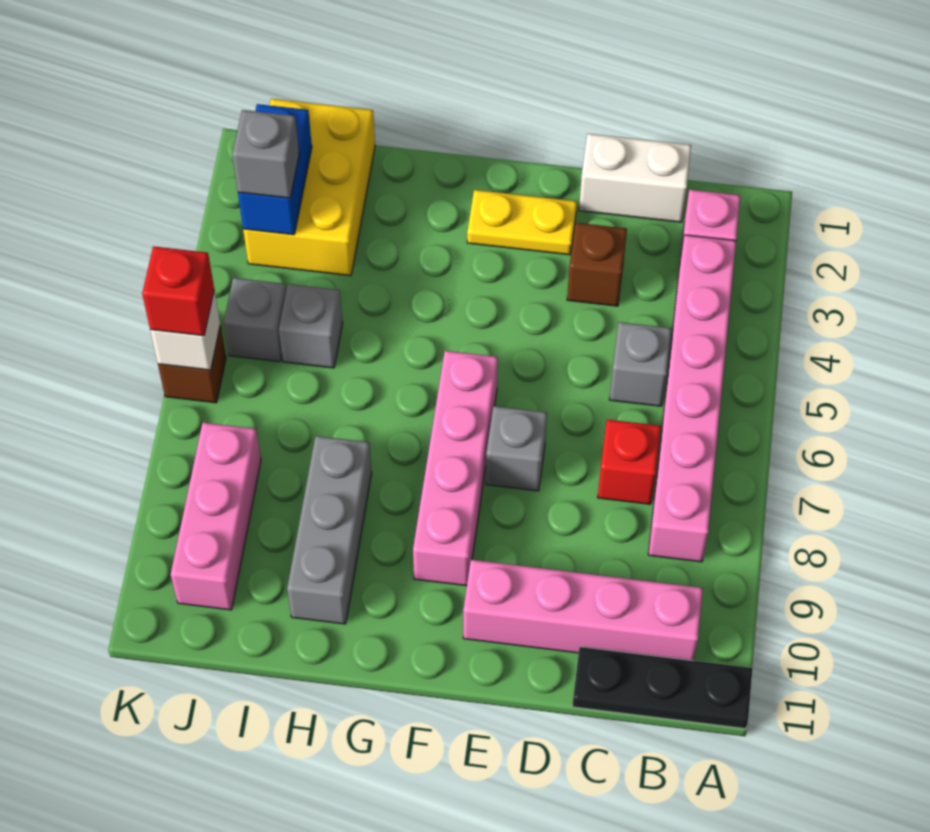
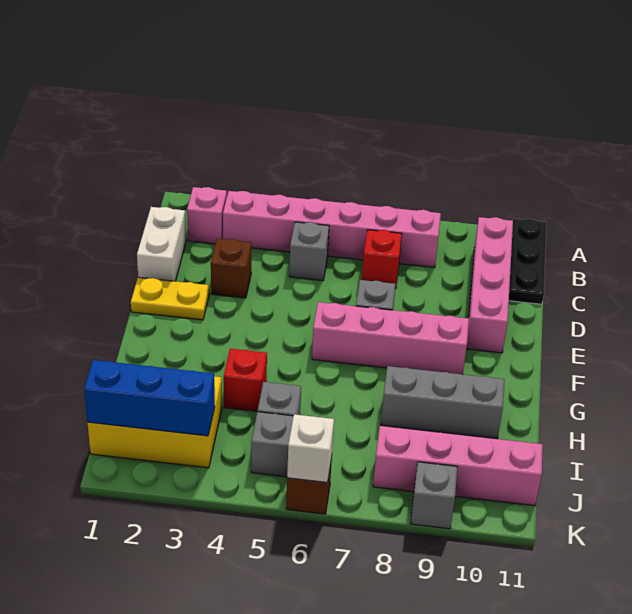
yellow 1x2 plate [467,190,577,255] -> yellow 1x2 plate turned to [131,277,209,320]
blue 1x2 brick [238,104,312,235] -> blue 1x3 brick [84,360,215,436]
grey 1x1 brick [232,110,299,198] -> grey 1x1 brick moved to [411,462,457,529]
pink 1x3 brick [170,423,261,610] -> pink 1x4 brick [373,426,543,506]
red 1x1 brick [142,246,214,336] -> red 1x1 brick moved to [224,349,267,411]

